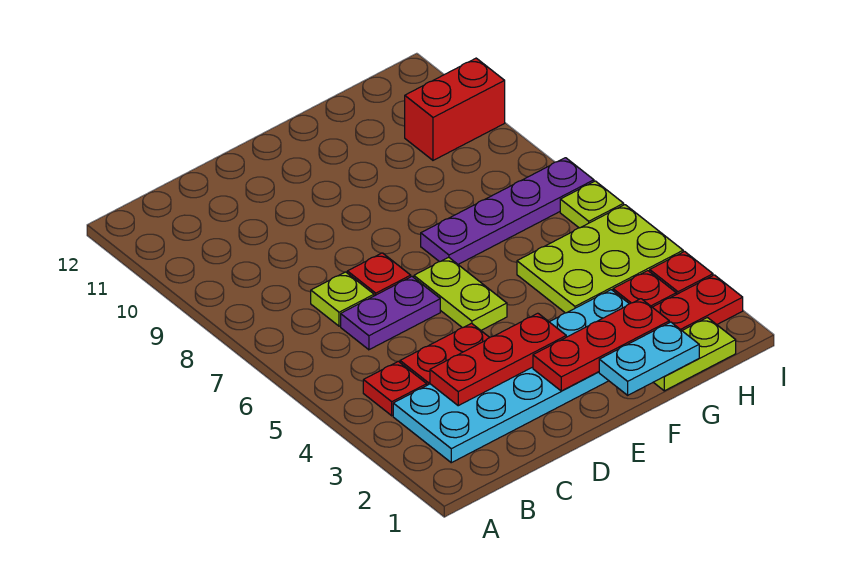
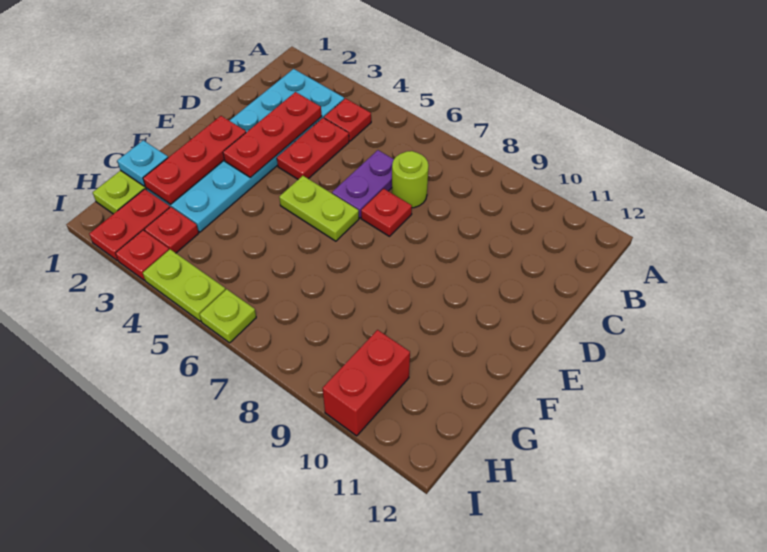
lime 1x1 plate [311,272,374,326] -> lime 1x1 round brick [392,151,429,208]
cyan 1x2 plate [599,322,699,395] -> cyan 1x1 plate [117,140,168,186]
purple 1x4 plate [421,158,594,264] -> none
lime 2x3 plate [517,205,683,313] -> lime 1x2 plate [143,249,226,321]

